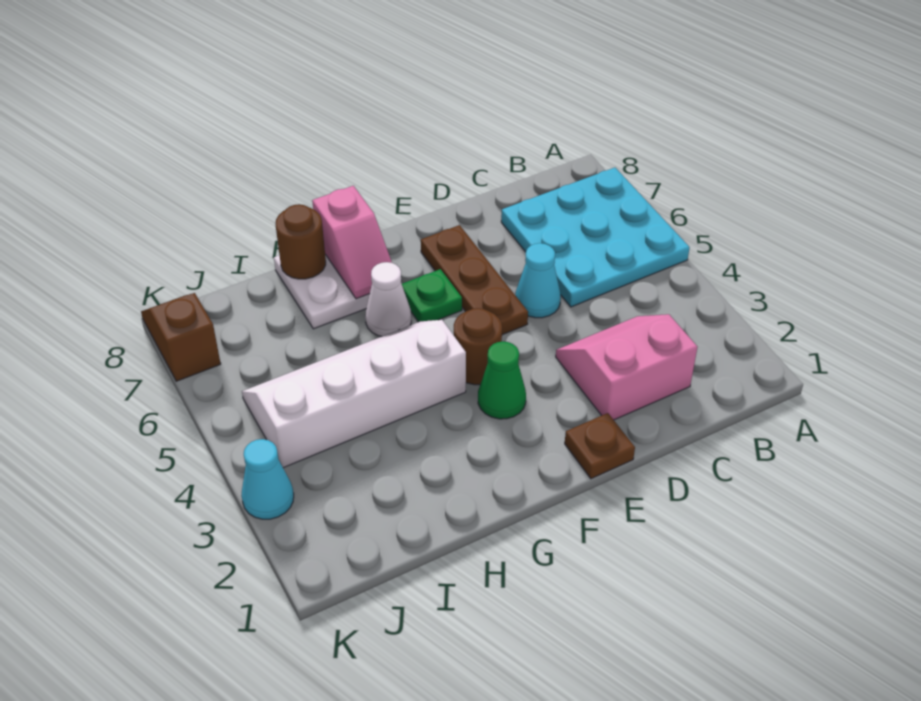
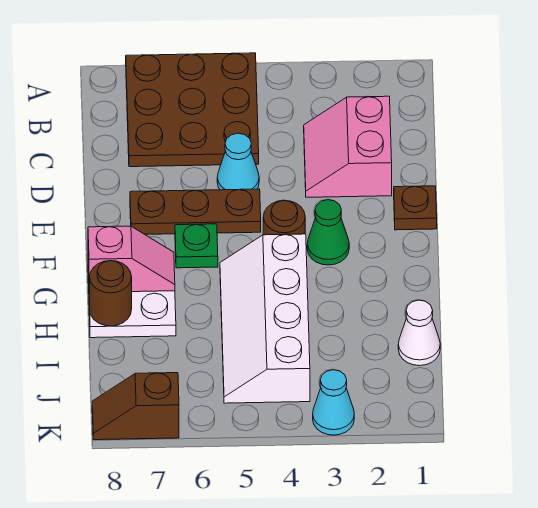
cyan 3x3 plate [501,168,690,307] -> brown 3x3 plate [126,53,259,167]
white 1x1 cone [365,262,411,337] -> white 1x1 cone moved to [398,300,440,366]

